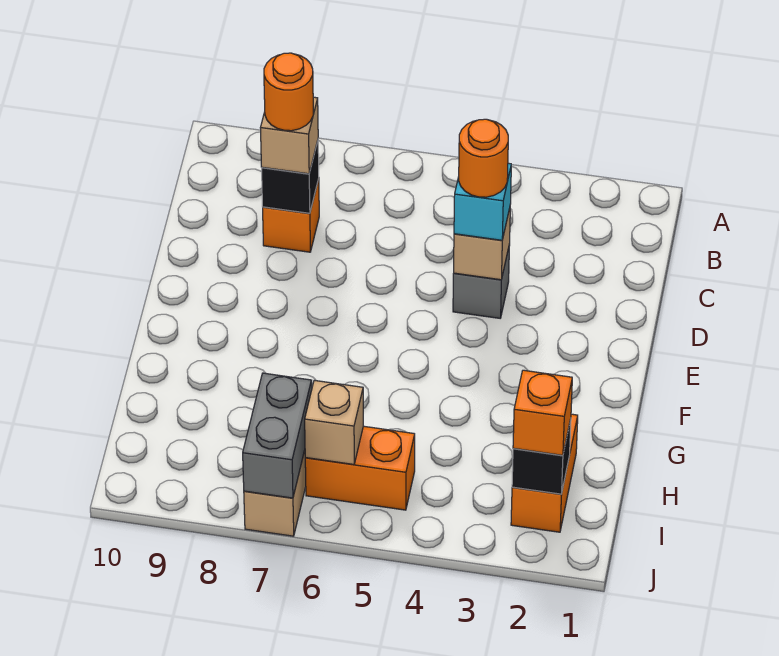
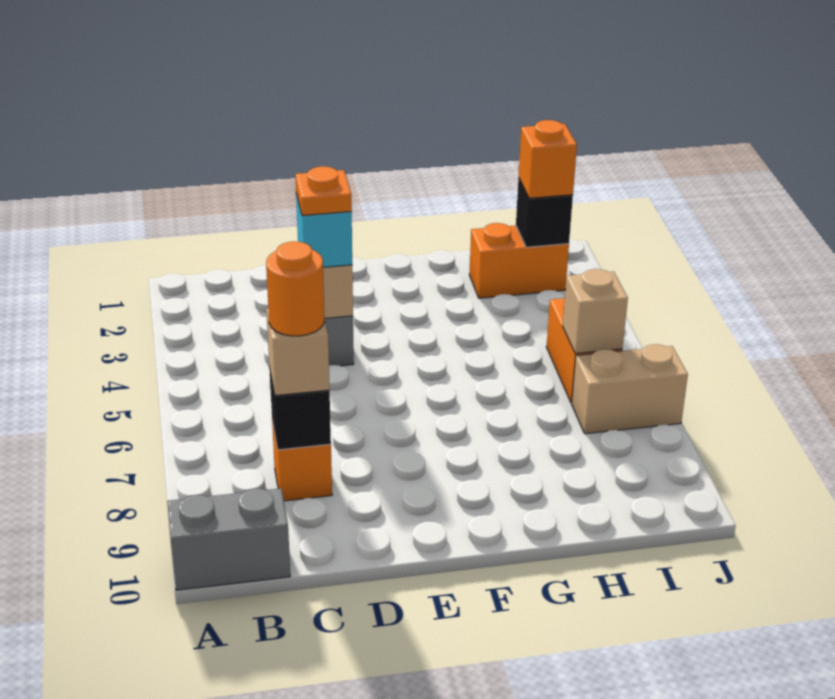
orange 1x1 round brick [459,119,508,197] -> orange 1x1 plate [295,166,352,216]
grey 1x2 brick [243,373,312,498] -> grey 1x2 brick moved to [167,488,290,590]

